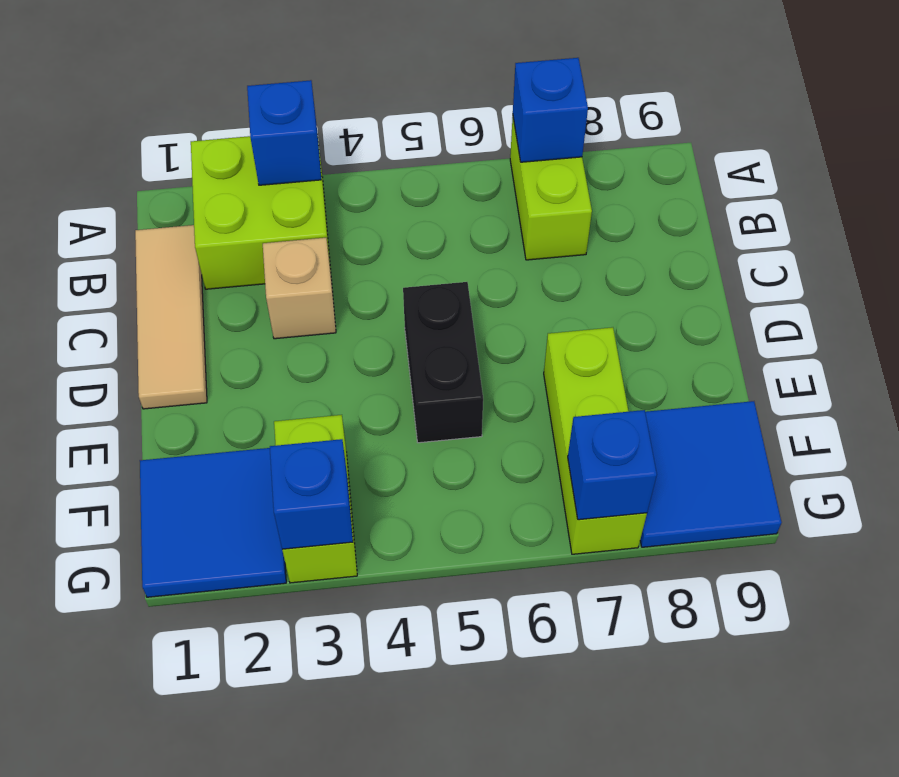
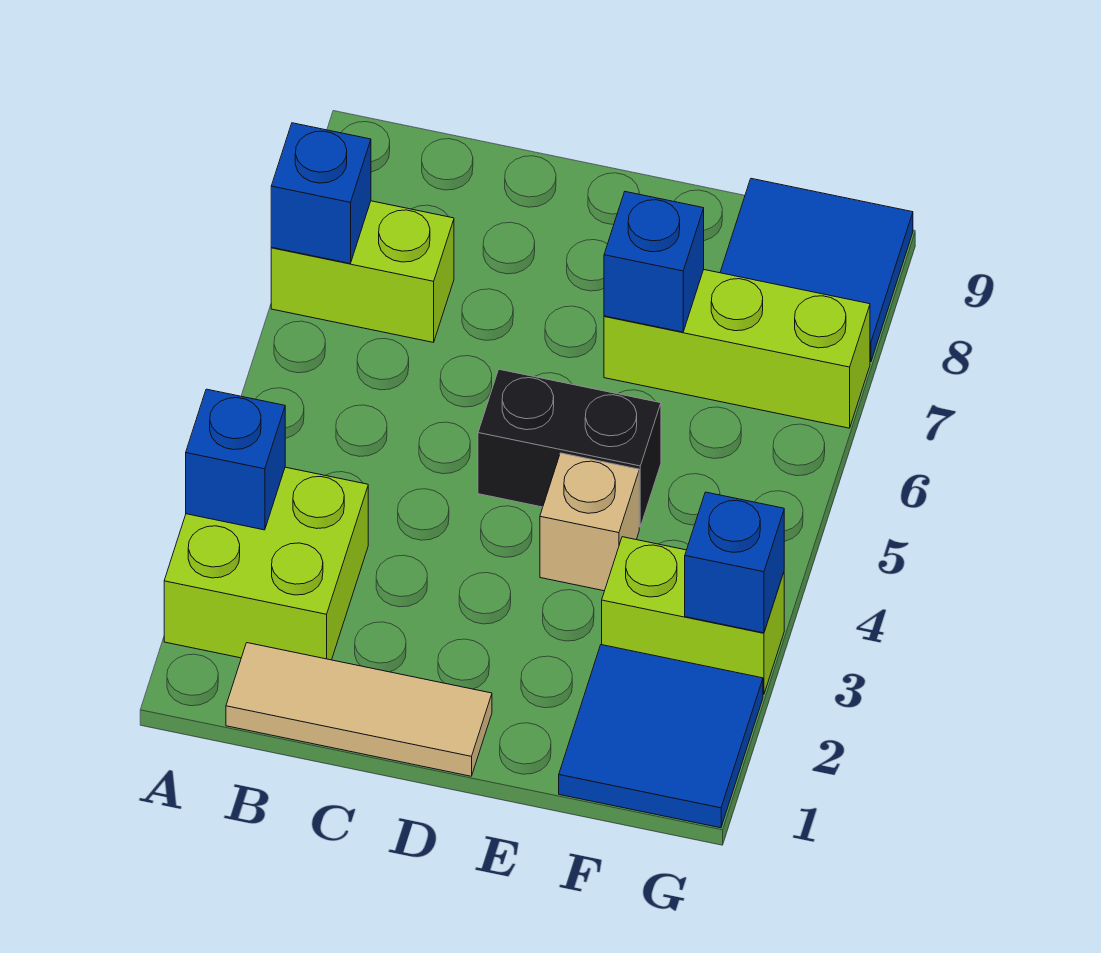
tan 1x1 brick [263,238,336,339] -> tan 1x1 brick moved to [540,453,639,591]
blue 1x1 brick [568,410,657,520] -> blue 1x1 brick moved to [604,192,704,332]

